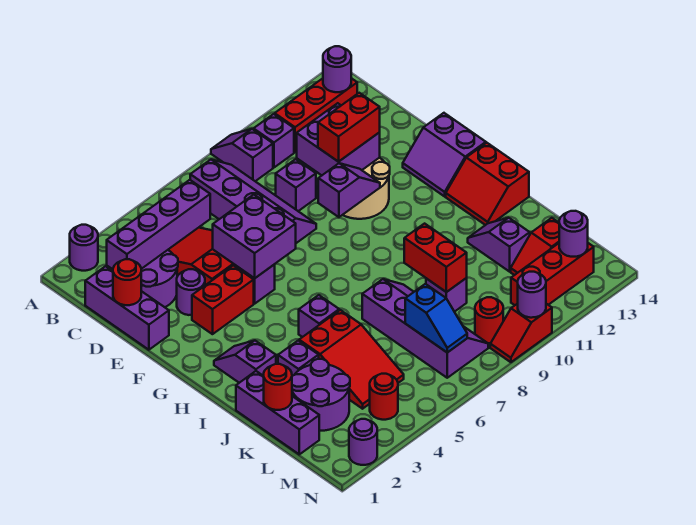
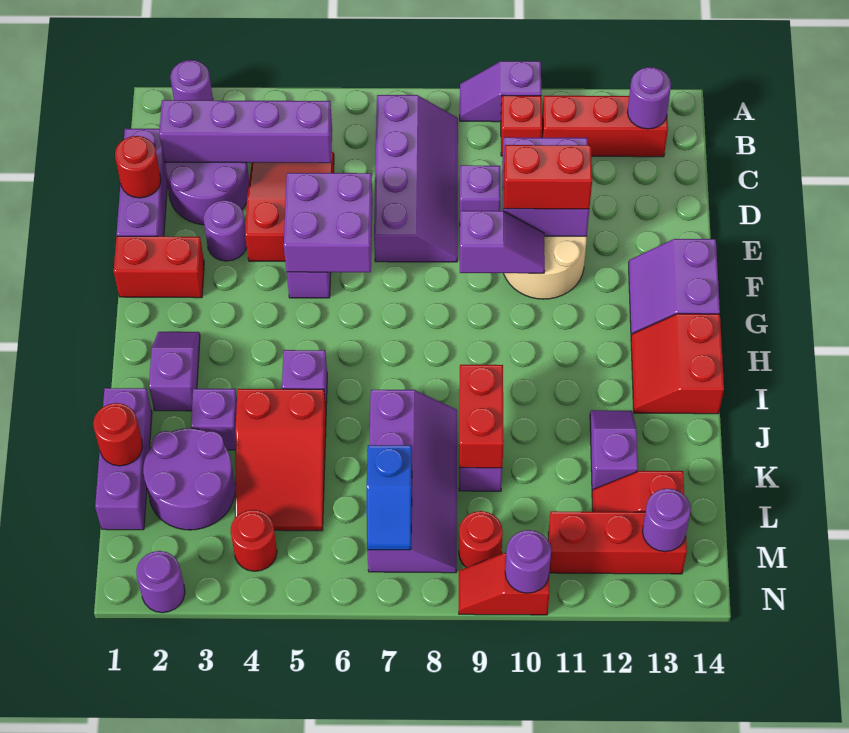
purple 1x2 slope [211,129,273,181] -> purple 1x2 slope turned to [460,61,541,122]
purple 1x1 brick [254,114,294,167] -> red 1x1 brick [501,95,542,156]
red 1x2 brick [192,265,254,334] -> red 1x2 brick moved to [114,236,204,298]

